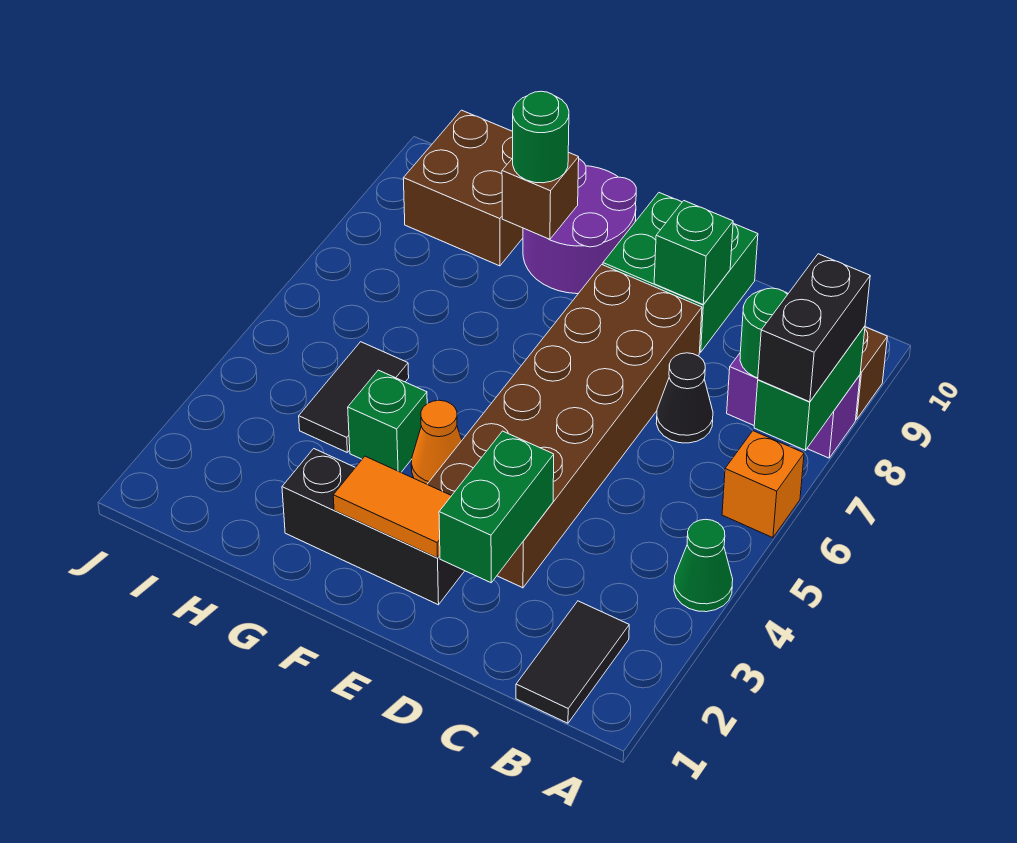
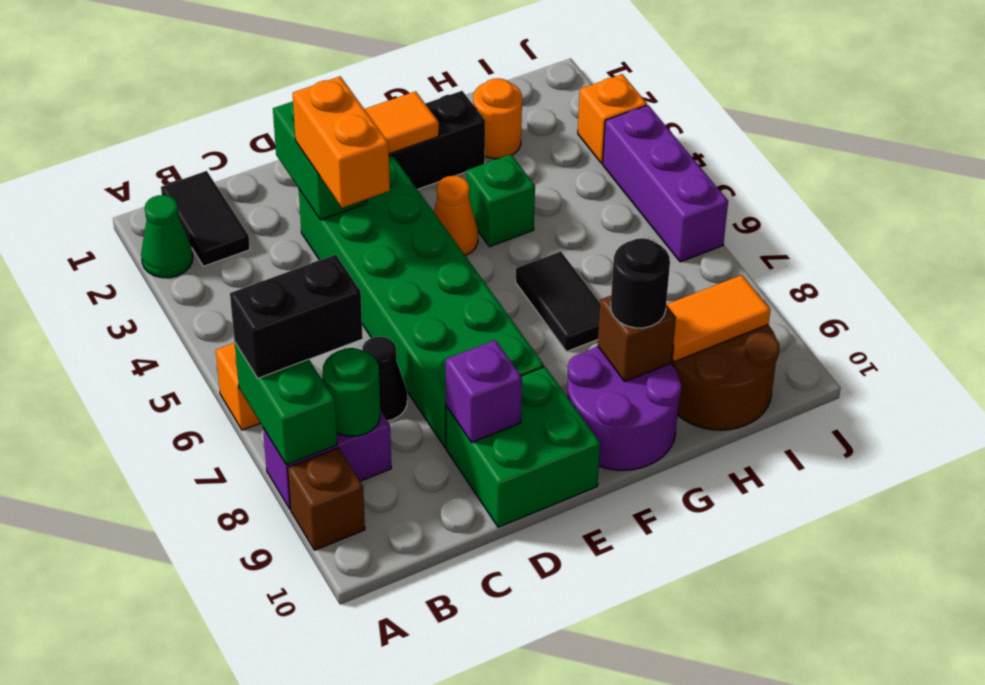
green 1x1 cone [674,519,733,612] -> green 1x1 cone moved to [141,195,193,278]
black 1x2 brick [758,254,870,402] -> black 1x2 brick turned to [230,255,363,378]
brown 2x6 brick [427,265,702,588] -> green 2x6 brick [299,155,544,447]
none -> orange 1x2 brick [293,76,390,208]
green 1x1 brick [654,201,733,305] -> purple 1x1 brick [446,340,522,443]
green 1x1 round brick [513,91,569,183] -> black 1x1 round brick [611,238,670,328]
none -> orange 1x1 round brick [473,78,522,159]
black 1x2 tile [299,342,409,452] -> black 1x2 tile moved to [516,251,600,352]
brown 2x2 brick [403,110,523,266] -> brown 2x2 round brick [672,325,779,430]
none -> orange 1x2 tile [666,275,770,362]
none -> orange 1x1 brick [578,74,647,163]
none -> purple 1x3 brick [603,105,728,262]

